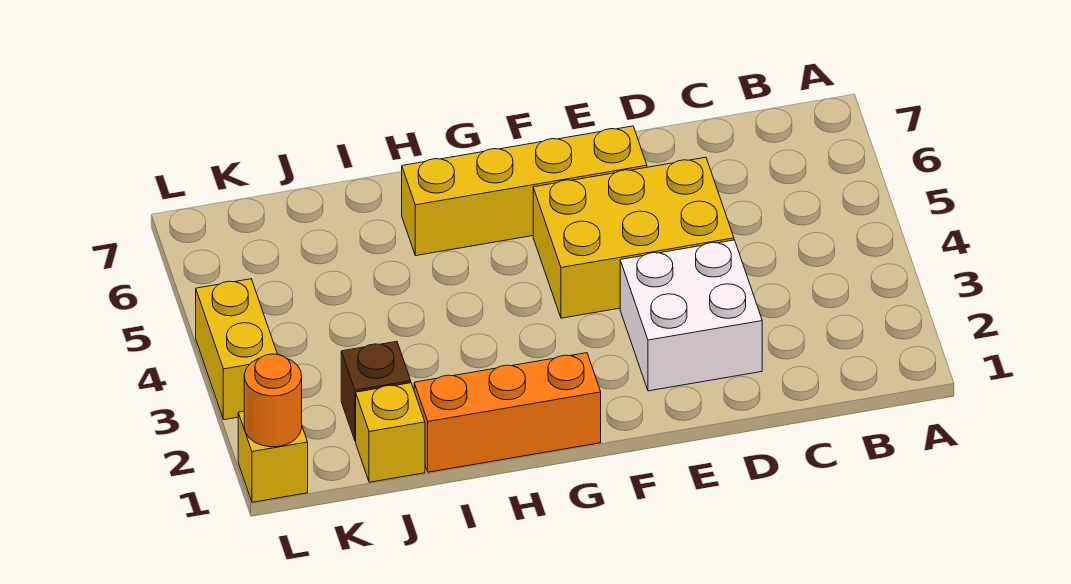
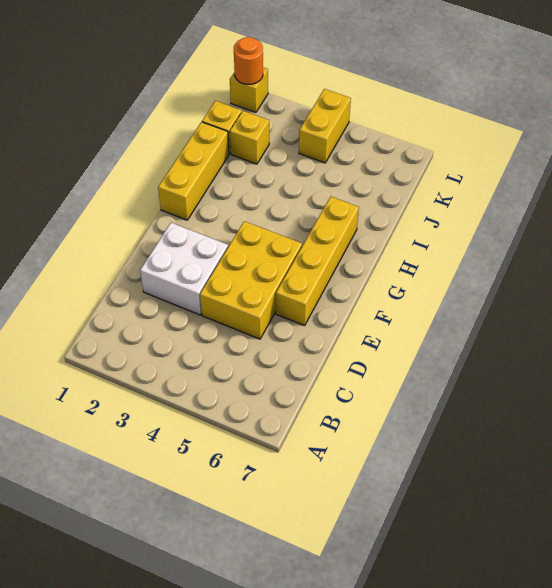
orange 1x3 brick [414,353,601,472] -> yellow 1x3 brick [158,122,229,220]
brown 1x1 brick [341,342,411,441] -> yellow 1x1 brick [230,111,269,164]
yellow 1x2 brick [196,279,278,420] -> yellow 1x2 brick turned to [299,89,351,163]

